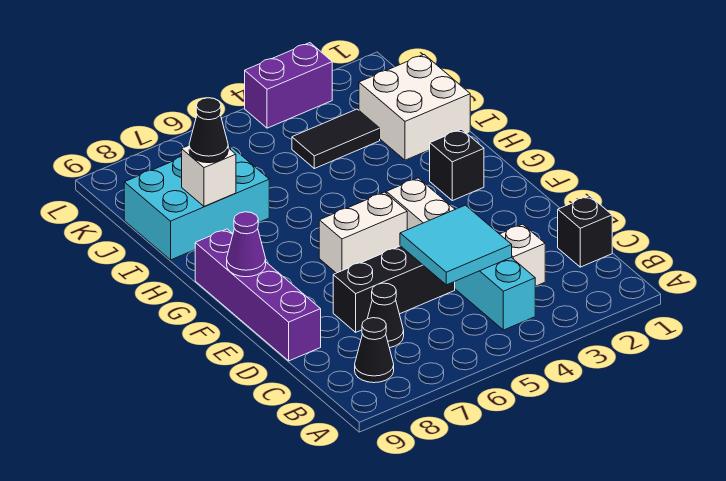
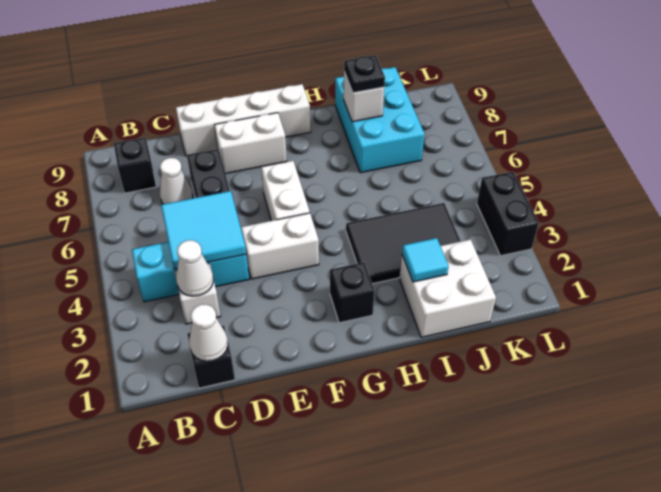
black 1x1 cone [355,318,394,383] -> black 1x1 brick [114,137,156,193]
none -> white 1x1 cone [189,304,228,361]
none -> white 1x1 cone [176,240,213,296]
black 1x1 cone [367,283,404,348] -> white 1x1 cone [160,158,193,204]
purple 1x4 brick [195,229,321,361] -> white 1x4 brick [176,84,311,156]
none -> white 1x2 brick [214,113,287,174]
purple 1x1 cone [227,212,266,277] -> none
none -> cyan 1x1 tile [402,238,449,282]
black 1x1 cone [189,98,228,163] -> black 1x1 plate [344,55,385,93]
black 1x2 tile [292,109,380,169] -> black 2x3 tile [346,203,461,284]
purple 1x2 brick [245,43,332,128] -> black 1x2 brick [477,172,539,256]

